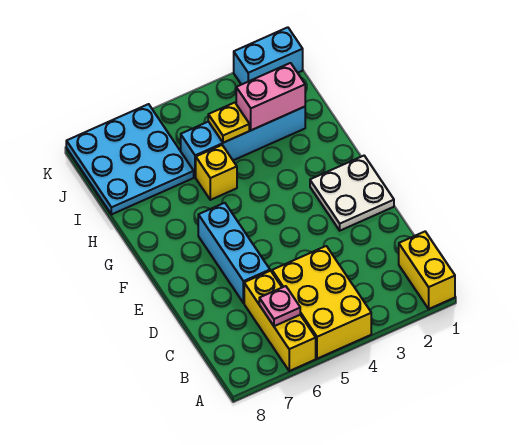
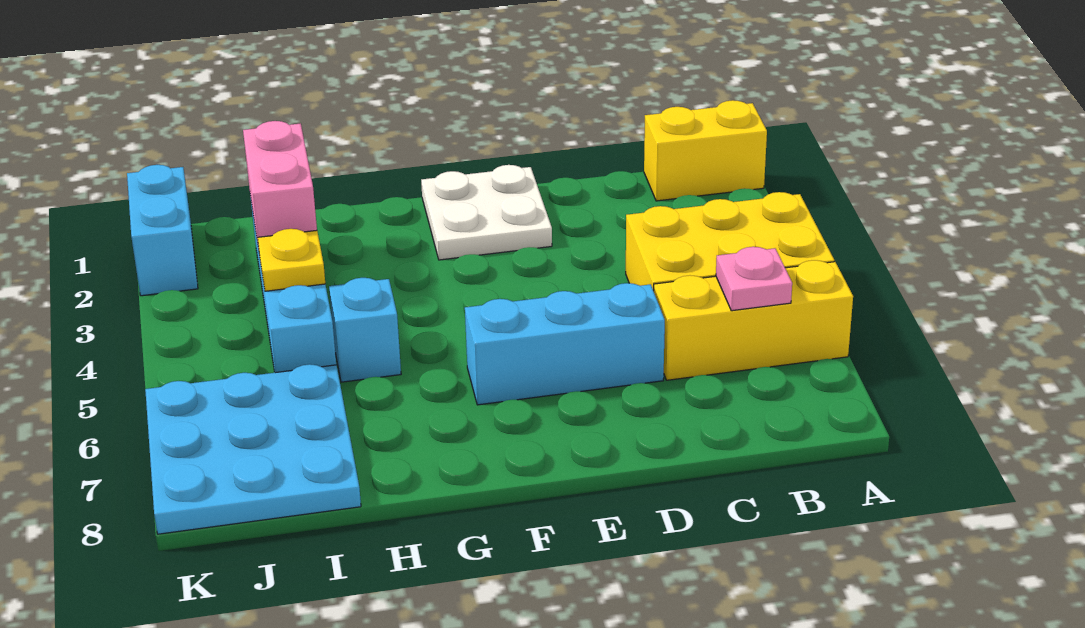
yellow 1x1 brick [196,145,237,200] -> cyan 1x1 brick [329,278,401,382]

